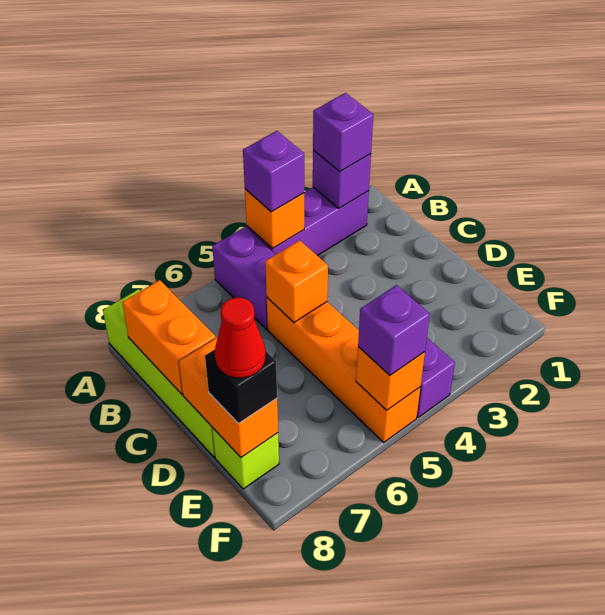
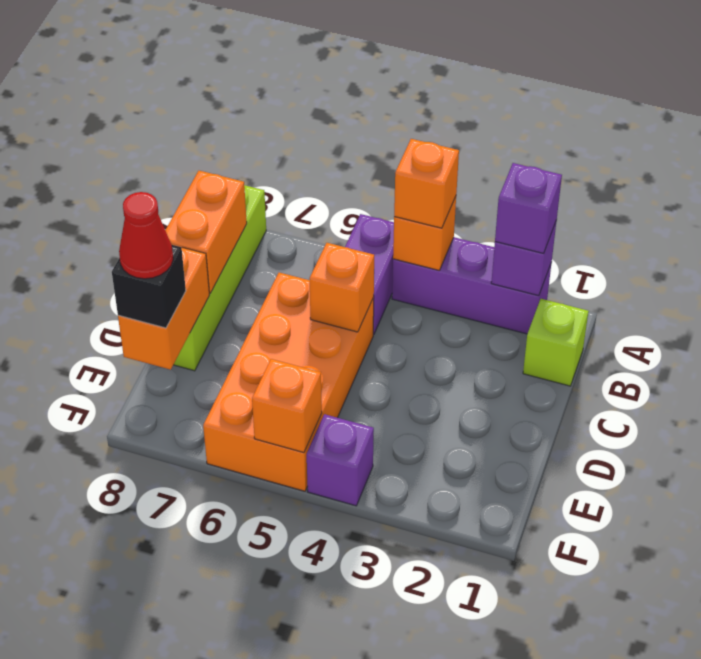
purple 1x1 brick [243,131,304,212] -> orange 1x1 brick [394,139,459,228]
orange 1x4 brick [267,298,420,442] -> orange 2x4 brick [203,273,374,491]
lime 1x1 brick [212,428,279,489] -> lime 1x1 brick moved to [523,299,589,386]
purple 1x1 brick [358,285,430,375] -> none

